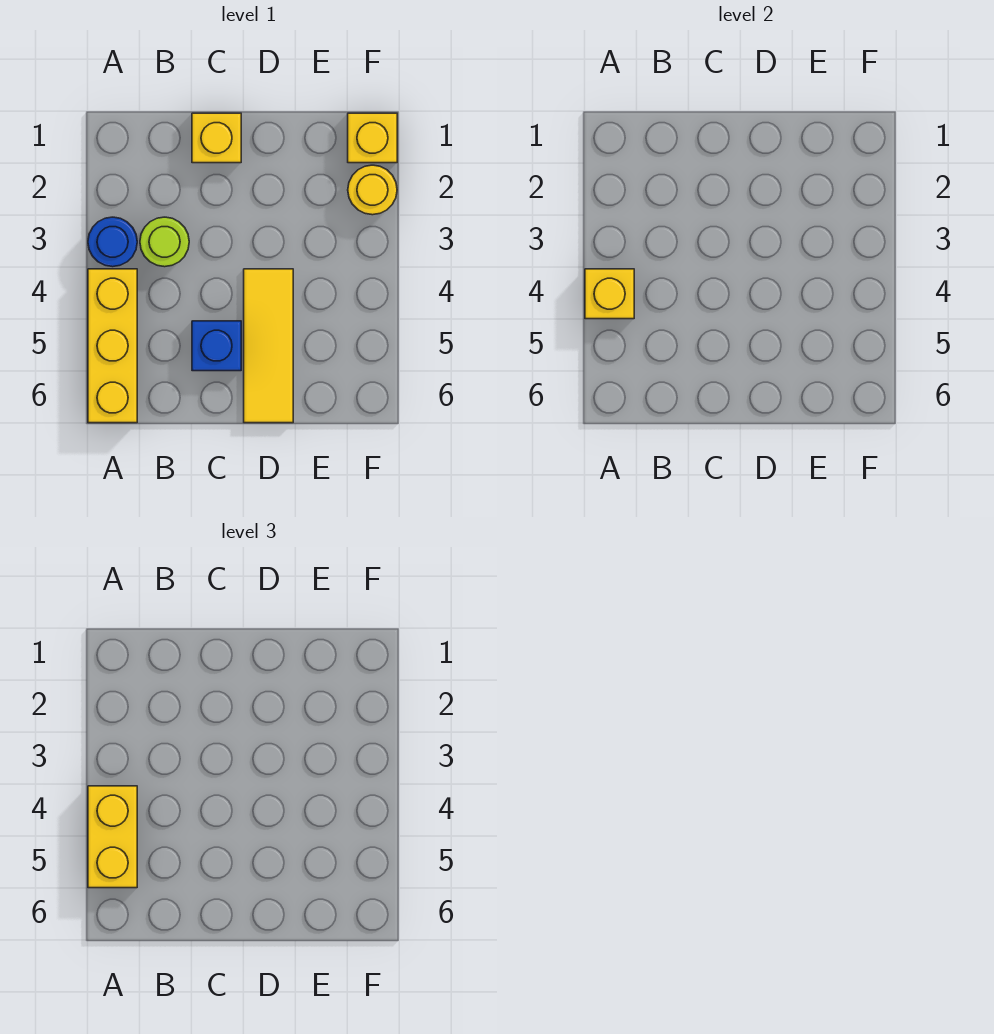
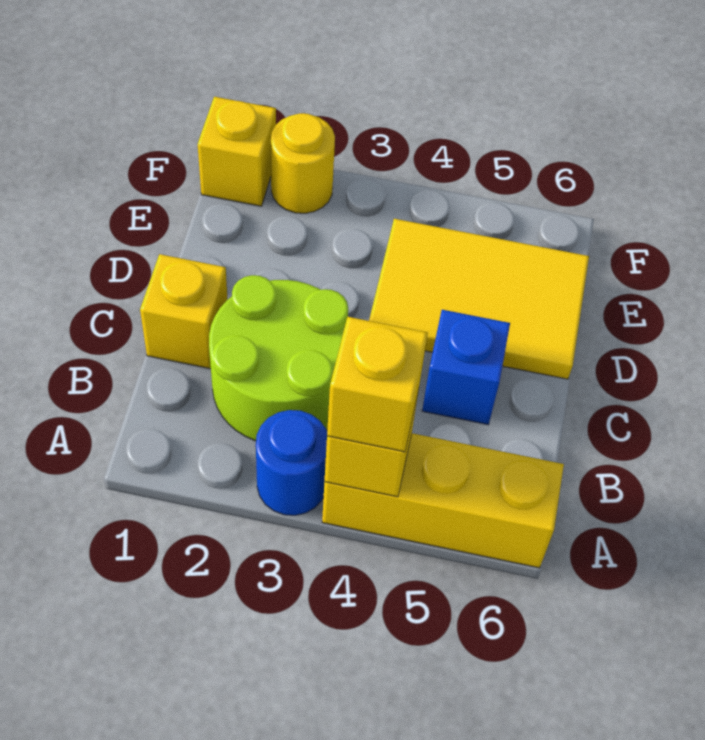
yellow 1x2 brick [88,786,137,888] -> yellow 1x1 brick [327,317,428,452]
lime 1x1 round brick [140,217,189,267] -> lime 2x2 round brick [209,275,348,441]
yellow 1x3 tile [244,269,293,423] -> yellow 2x3 tile [369,219,589,379]

